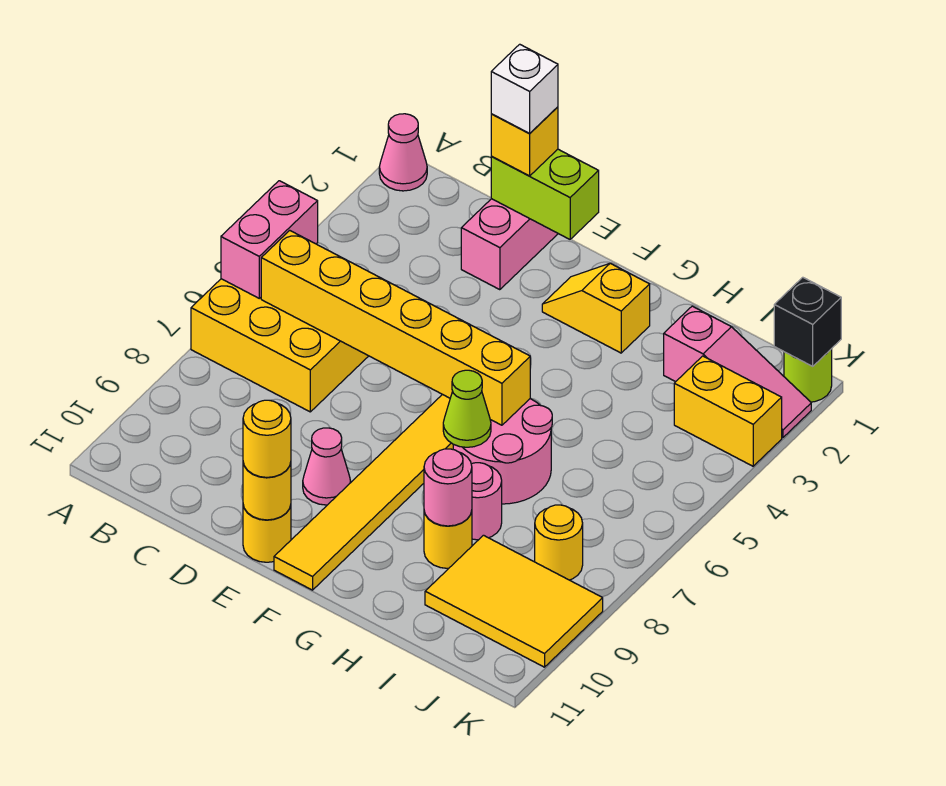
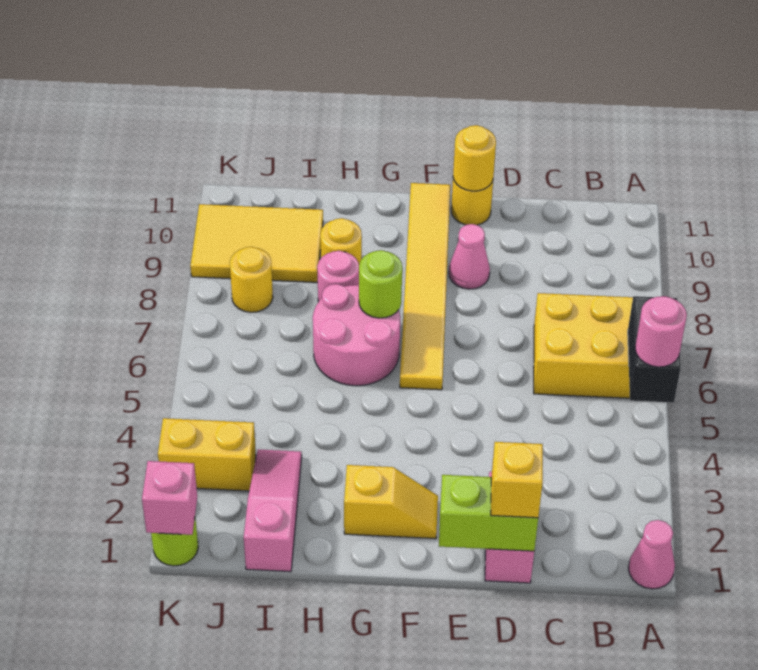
pink 1x2 brick [221,181,318,298] -> black 1x2 brick [628,296,681,403]
yellow 1x6 brick [261,230,530,425] -> none
white 1x1 brick [491,44,558,134] -> none
yellow 1x1 round brick [243,400,291,477] -> none
lime 1x1 cone [443,370,491,447] -> lime 1x1 round brick [359,250,402,318]
pink 1x1 round brick [424,449,472,526] -> pink 1x1 round brick moved to [635,296,687,367]
pink 1x3 slope [664,306,811,438] -> pink 1x3 slope turned to [244,449,302,572]
black 1x1 brick [774,277,841,366] -> pink 1x1 brick [142,461,197,535]

